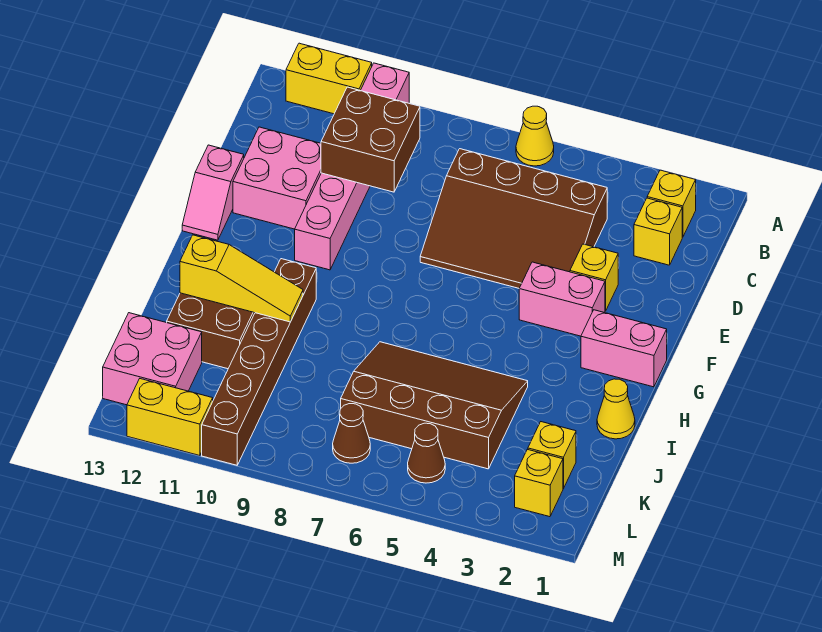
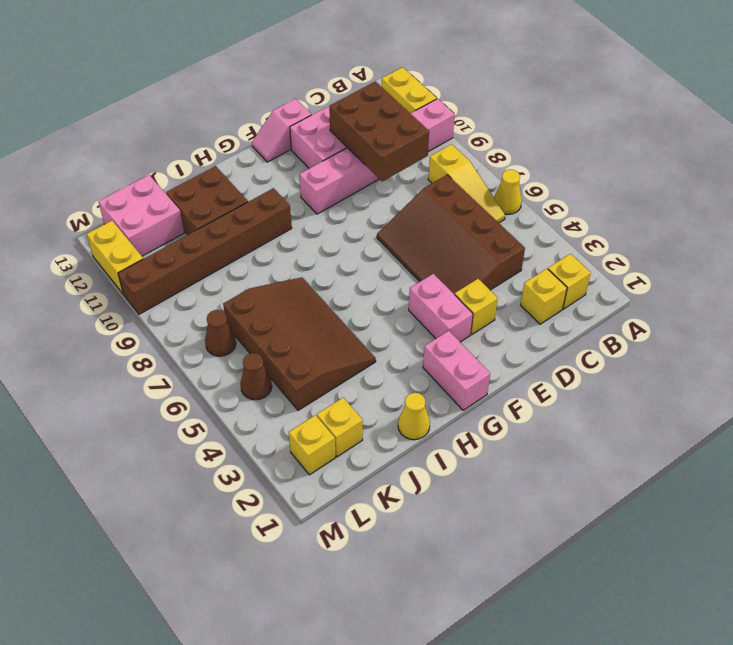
brown 2x2 brick [321,87,420,192] -> brown 2x3 brick [329,81,429,181]
yellow 1x3 slope [180,235,303,322] -> yellow 1x3 slope moved to [428,144,505,223]

